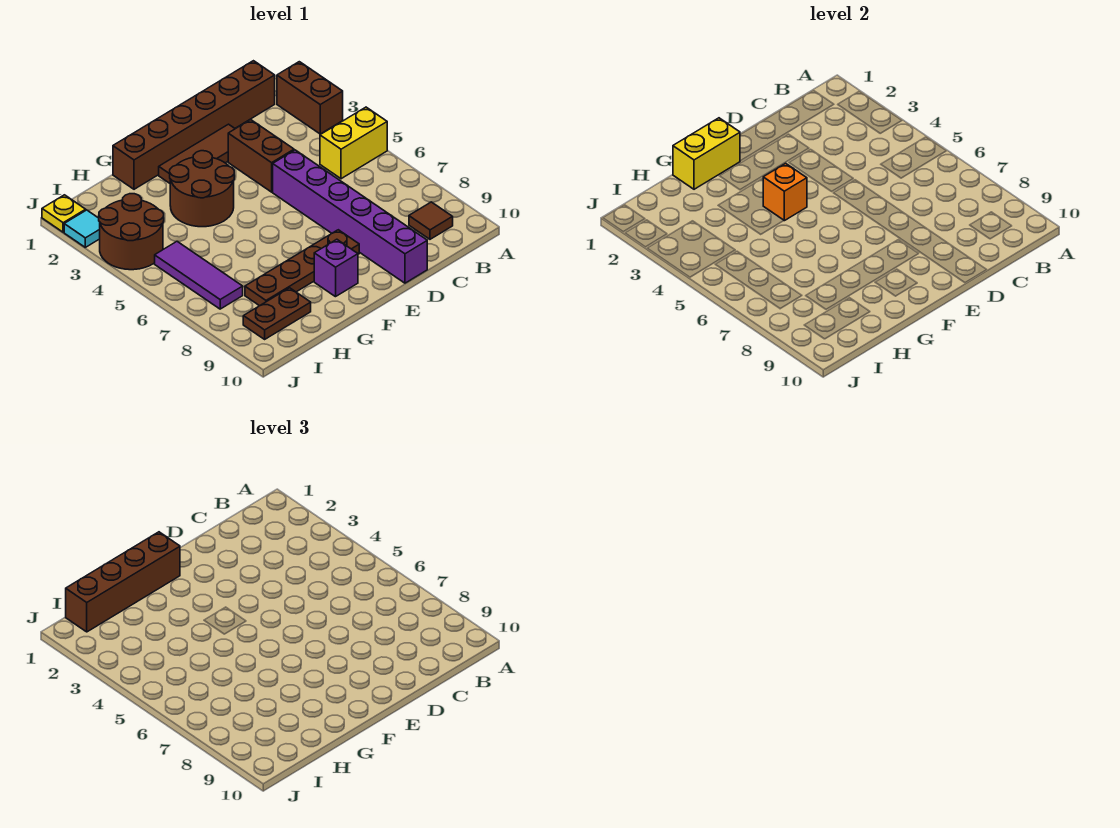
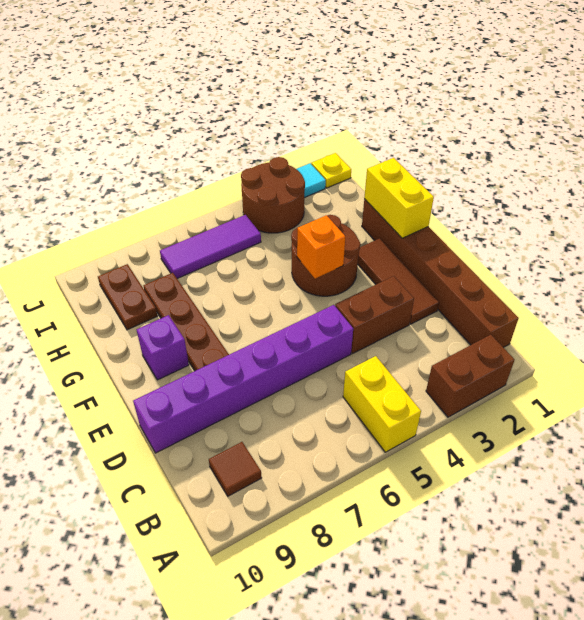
brown 1x4 brick [66,532,180,632] -> none

